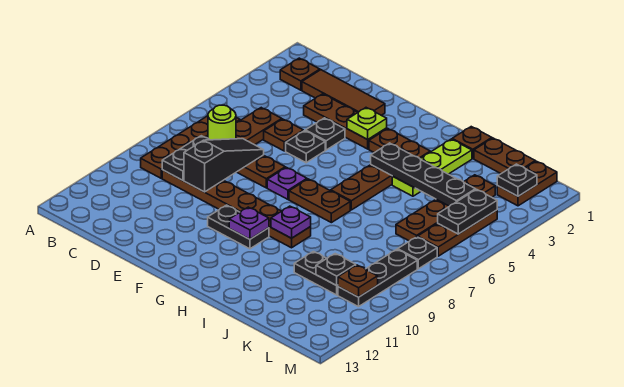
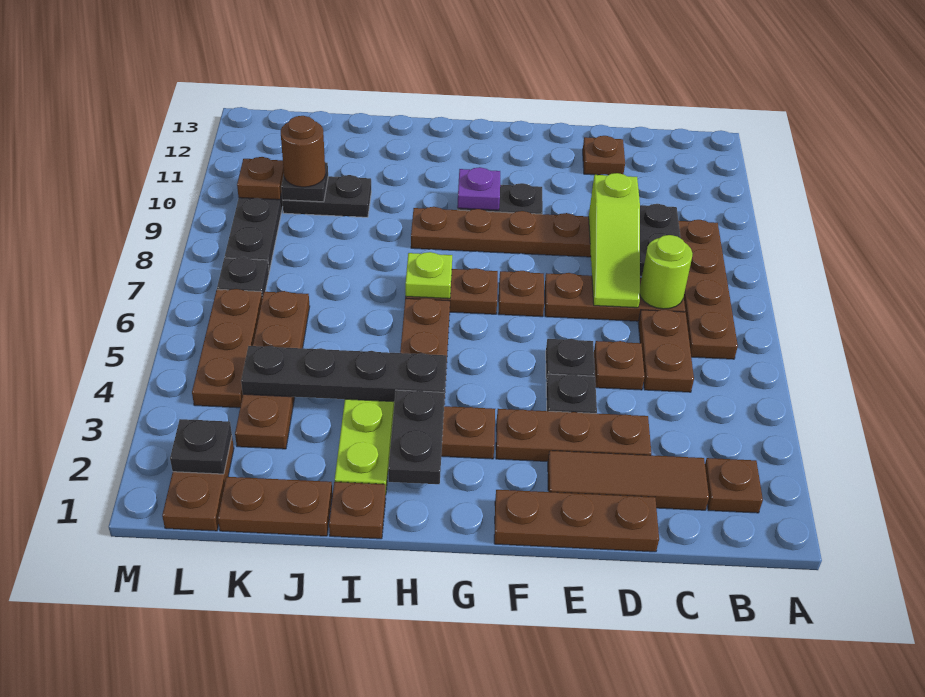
none -> brown 1x3 plate [494,490,659,552]
black 1x3 slope [184,139,264,192] -> lime 1x3 slope [589,173,640,308]
none -> brown 1x1 plate [583,136,625,175]
lime 1x1 plate [347,108,387,139] -> lime 1x1 plate moved to [405,252,452,299]
purple 1x1 plate [267,167,307,199] -> brown 1x1 plate [499,271,544,317]
purple 1x1 plate [271,206,311,238] -> none
none -> brown 1x1 round brick [281,116,325,187]
black 1x2 plate [438,189,497,234] -> black 1x2 plate moved to [388,390,445,484]

